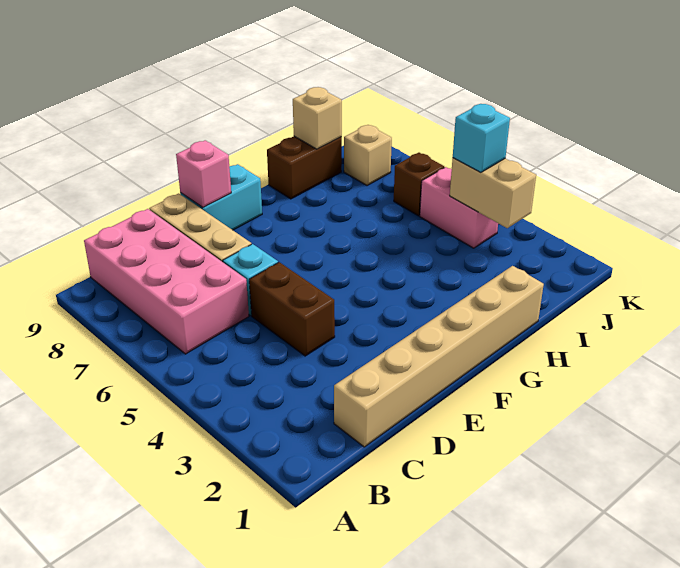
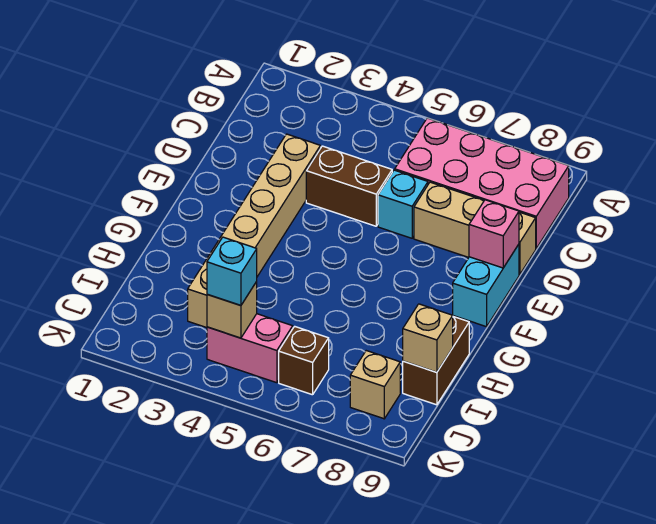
tan 1x6 brick [334,266,544,447] -> tan 1x6 brick moved to [188,134,320,328]
tan 1x2 brick [450,158,536,228] -> tan 1x1 brick [207,282,257,338]

